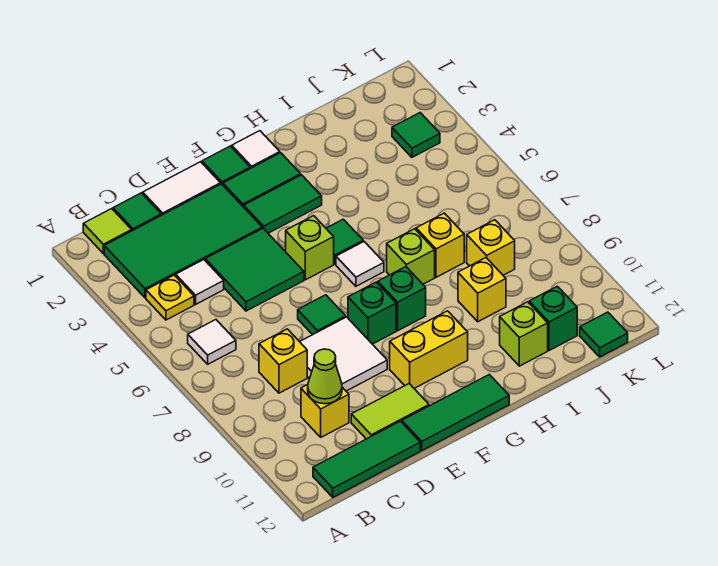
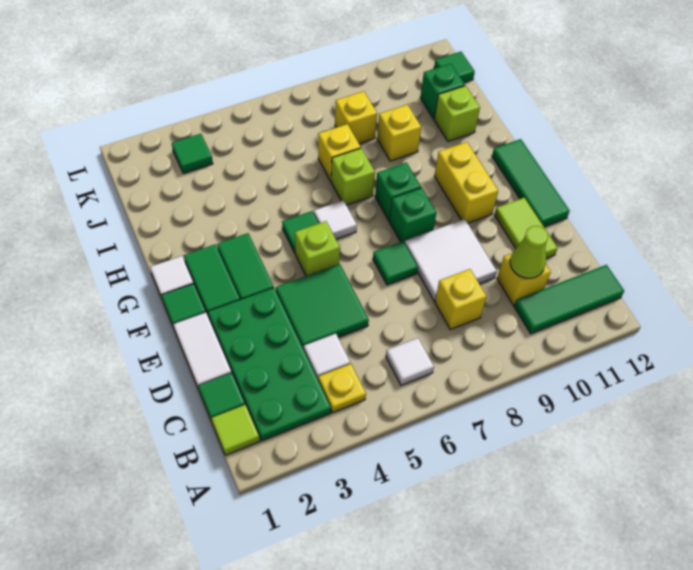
green 2x4 tile [104,184,262,298] -> green 2x4 plate [208,288,331,441]
green 1x3 tile [313,421,420,497] -> green 1x3 tile turned to [514,265,624,334]

